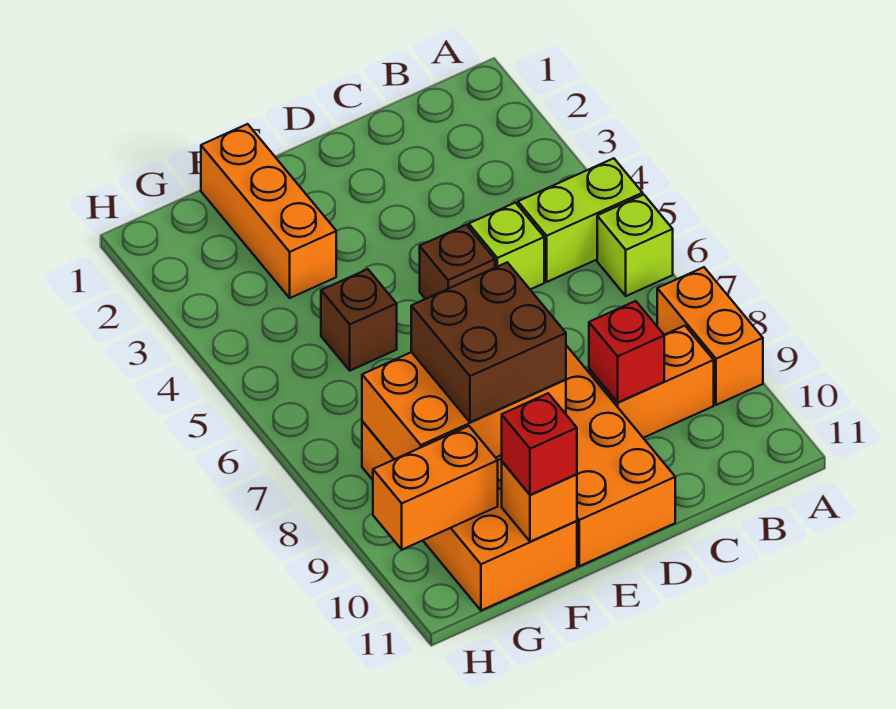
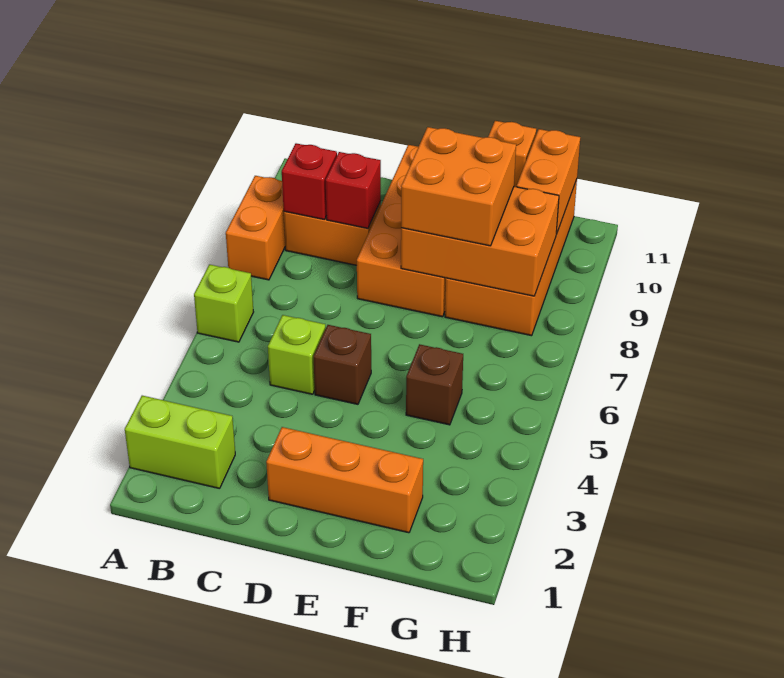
lime 1x2 brick [518,158,643,282] -> lime 1x2 brick moved to [125,396,235,489]
brown 2x2 brick [411,262,566,422] -> orange 2x2 brick [401,127,516,246]
orange 1x3 brick [201,124,336,298] -> orange 1x3 brick turned to [266,427,423,533]
red 1x1 brick [502,393,577,495] -> red 1x1 brick moved to [282,143,337,220]
orange 1x2 brick [373,426,498,550] -> orange 1x2 brick turned to [517,129,580,234]

